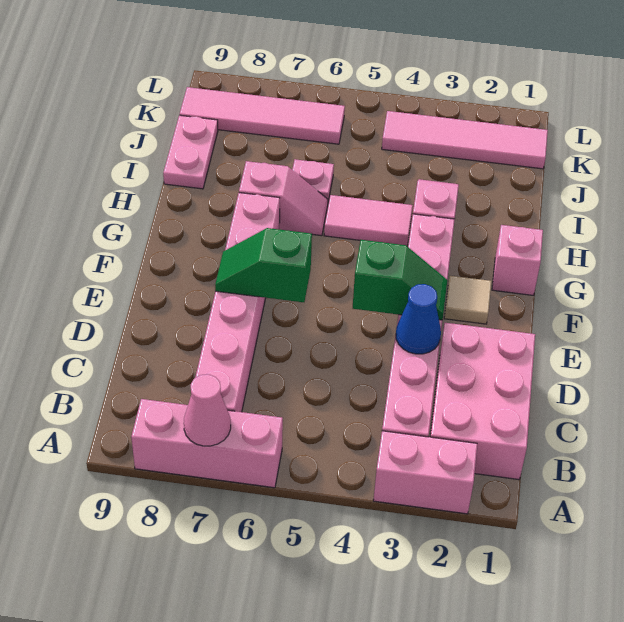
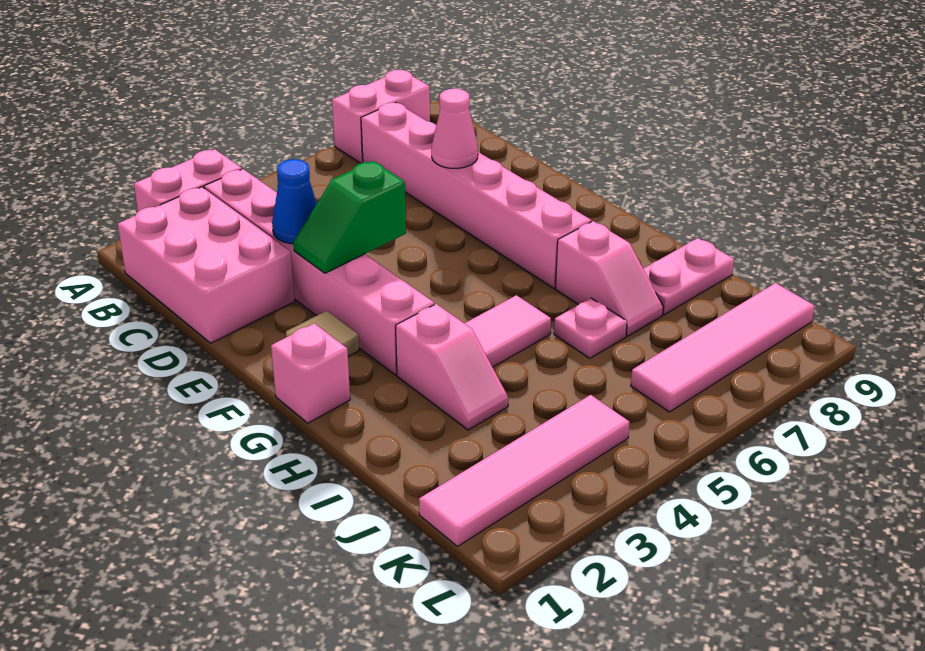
pink 1x3 brick [131,399,283,488] -> pink 1x2 brick [332,70,430,163]
pink 1x1 cone [184,374,231,446] -> pink 1x1 cone moved to [431,89,478,168]
green 1x2 slope [215,228,312,302] -> none
pink 1x2 slope [239,161,328,236] -> pink 1x2 slope turned to [556,221,663,336]
pink 1x2 plate [163,115,218,189] -> pink 1x2 plate turned to [644,238,734,315]

